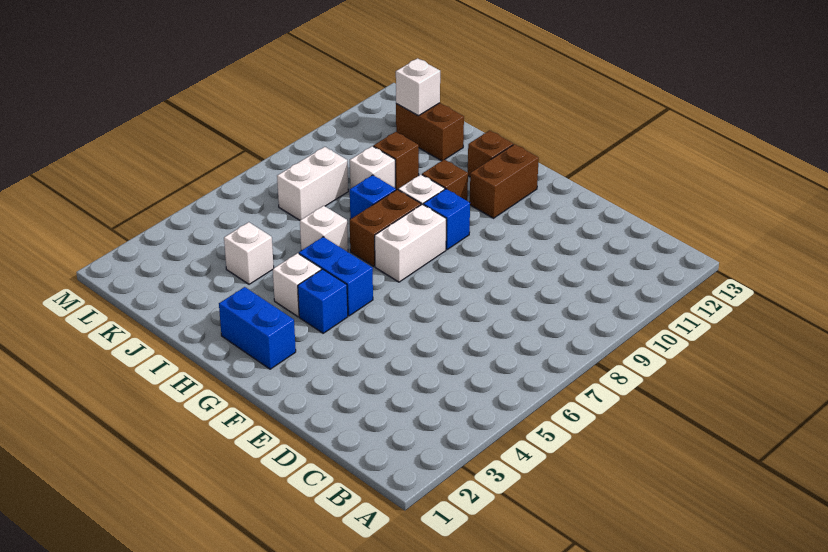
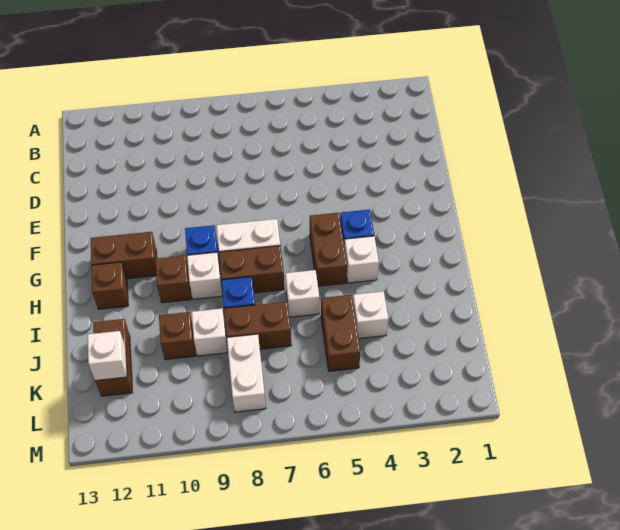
blue 1x2 brick [219,287,296,369] -> none
blue 1x2 brick [299,237,373,316] -> brown 1x2 brick [310,213,347,286]
none -> brown 1x2 brick [321,295,361,371]
none -> brown 1x2 brick [224,302,291,349]
white 1x2 brick [277,147,348,220] -> white 1x2 brick turned to [227,334,266,412]

